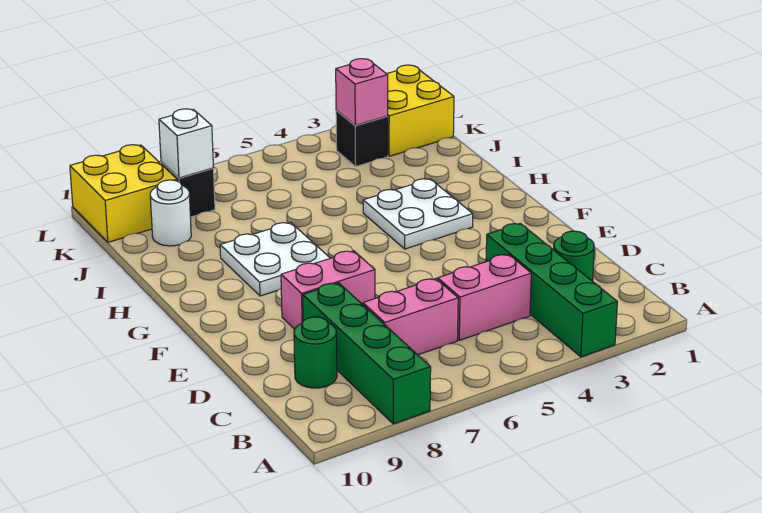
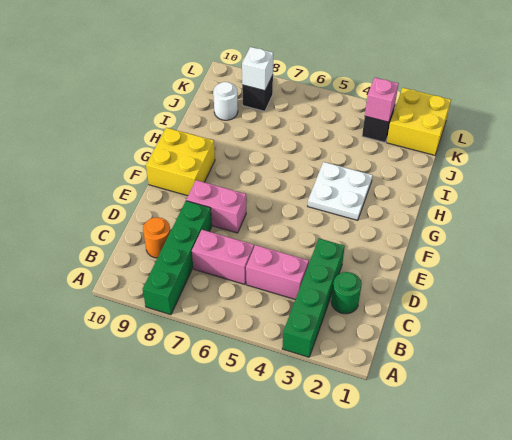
green 1x1 round brick [294,317,337,388] -> orange 1x1 round brick [143,217,170,258]
white 2x2 plate [220,223,330,296] -> none
yellow 2x2 brick [70,145,177,242] -> yellow 2x2 brick moved to [146,128,215,196]

